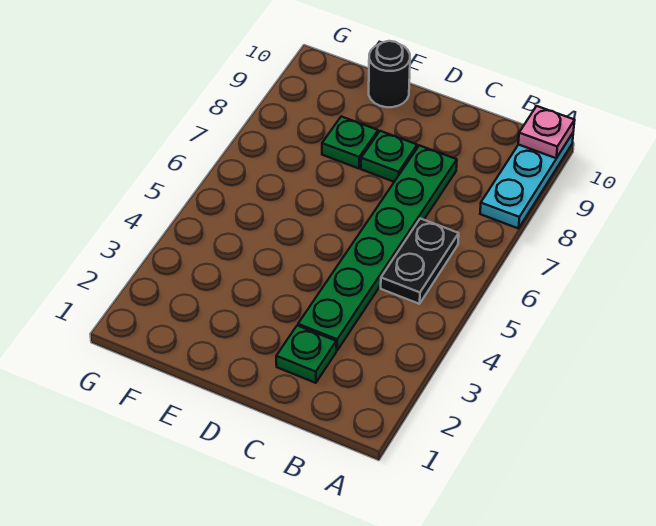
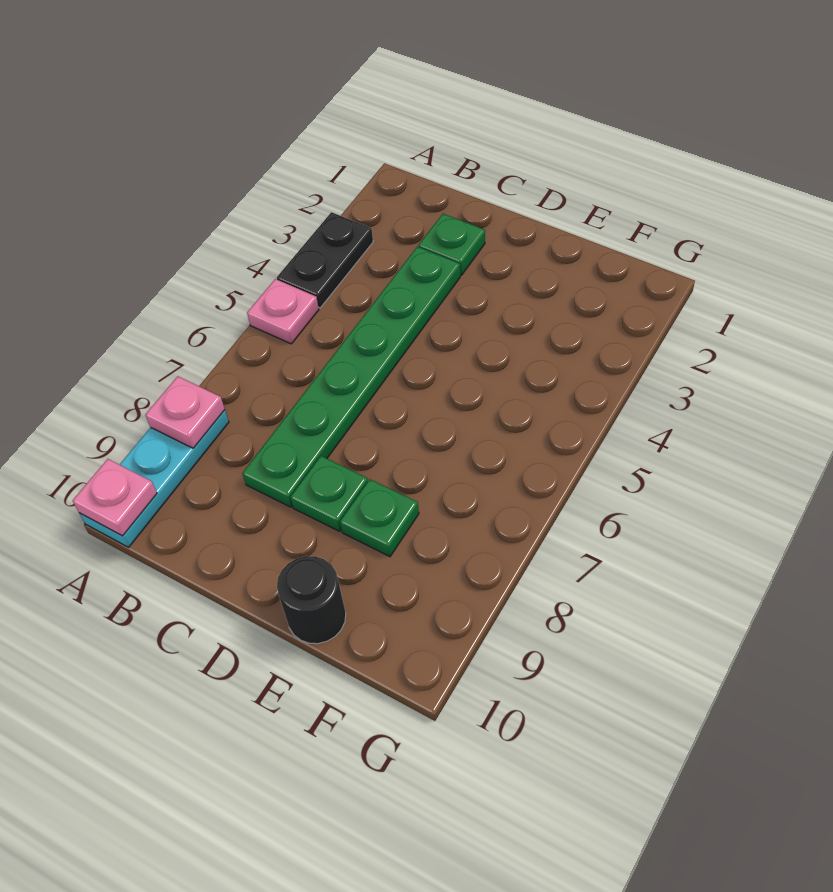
none -> pink 1x1 plate [247,279,319,344]
none -> pink 1x1 plate [145,376,225,448]
black 1x2 plate [381,218,459,304] -> black 1x2 plate moved to [277,212,373,308]

